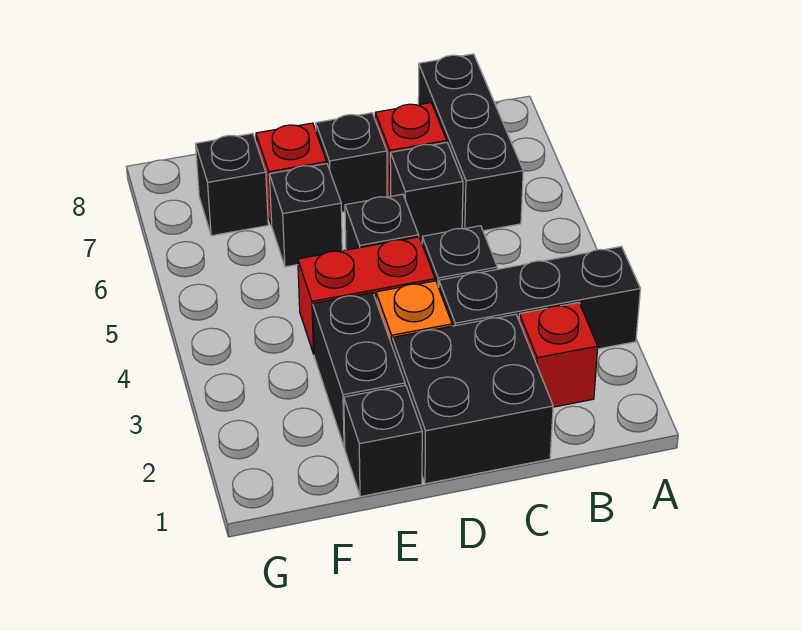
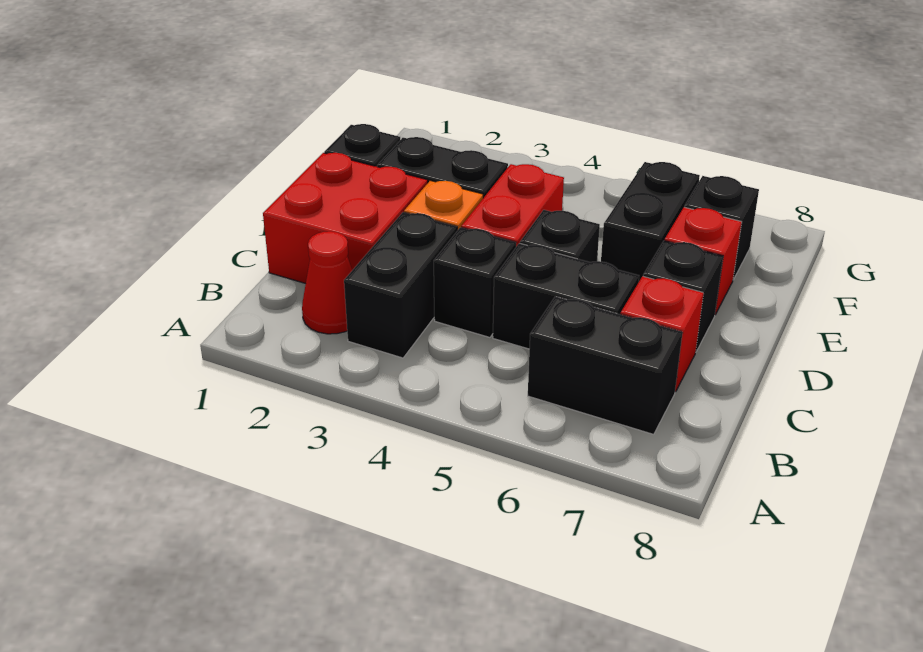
black 1x3 brick [439,247,640,349] -> black 1x2 brick [344,212,457,358]
red 1x1 brick [519,303,598,407] -> red 1x1 cone [302,231,352,334]
black 1x3 brick [418,54,523,231] -> black 1x2 brick [528,297,683,434]
black 2x2 brick [392,314,553,484] -> red 2x2 brick [263,153,428,284]
black 1x1 brick [390,143,463,242] -> black 1x2 brick [493,243,639,349]
black 1x1 brick [269,164,342,267] -> black 1x2 brick [601,162,700,281]

